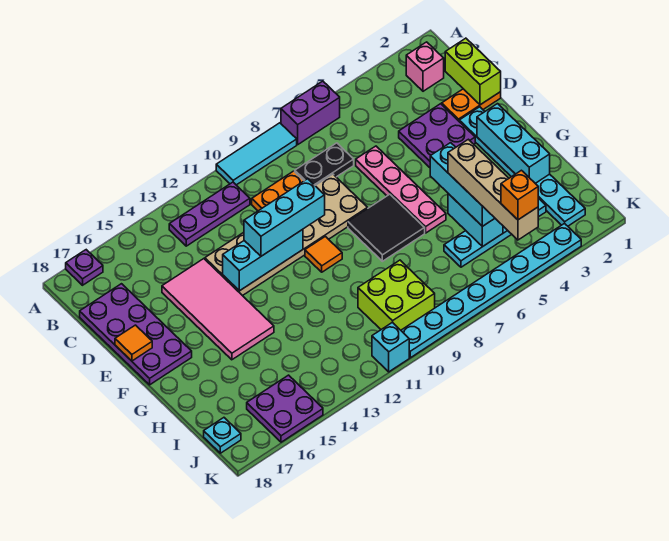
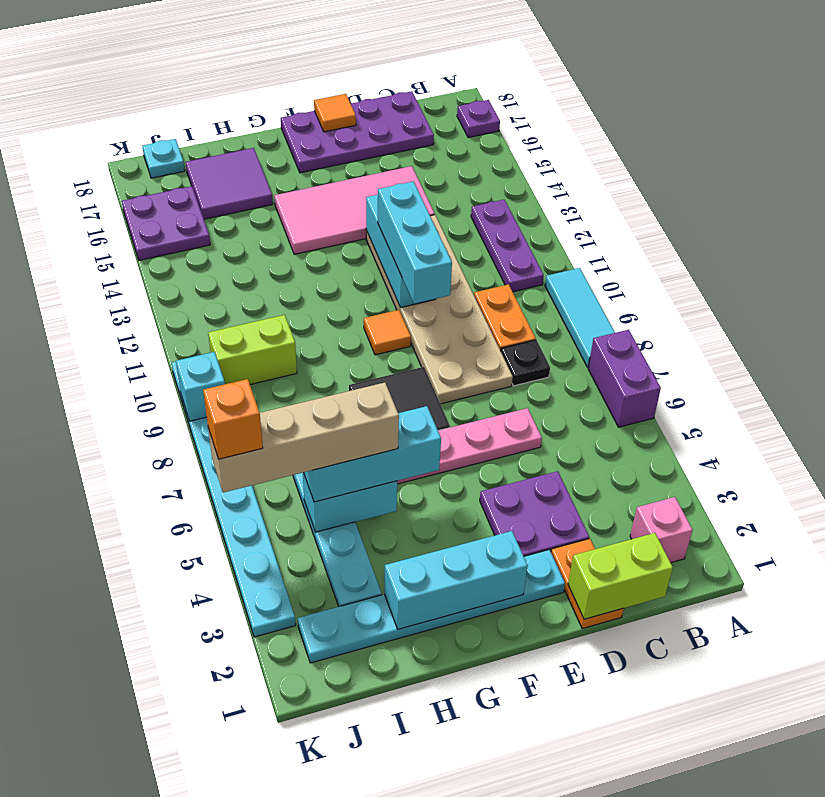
black 1x2 plate [295,143,354,185] -> black 1x1 plate [501,340,550,386]
none -> purple 2x2 tile [186,148,273,219]
lime 2x2 brick [358,260,435,330] -> lime 1x2 brick [208,315,297,384]
cyan 1x1 brick [372,322,409,372] -> cyan 1x1 brick moved to [176,352,225,421]

